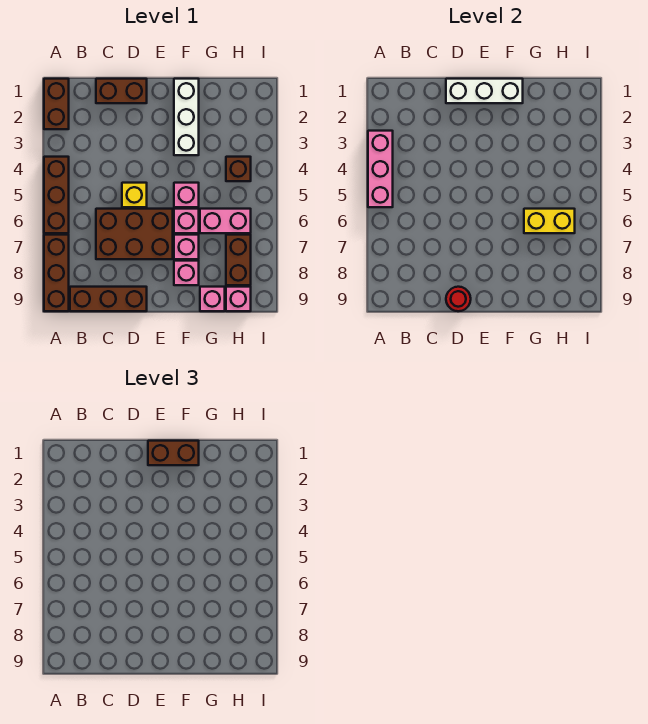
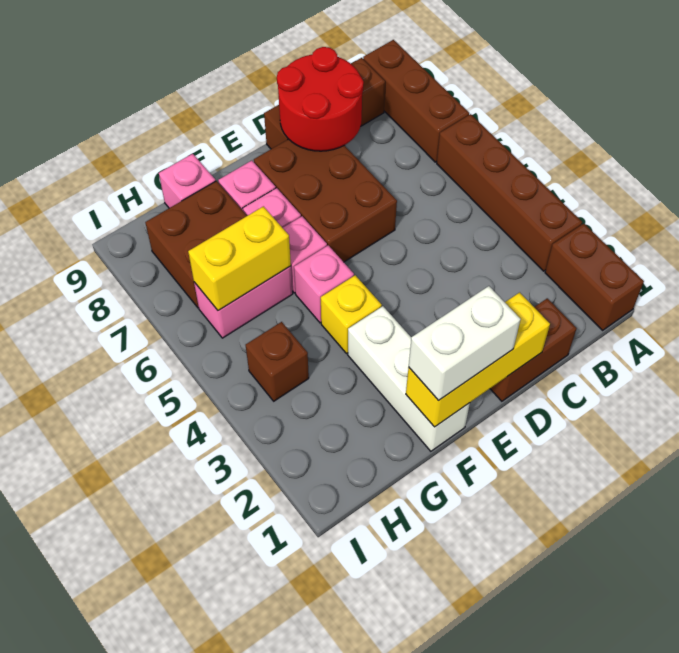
pink 1x3 brick [368,131,393,207] -> none
brown 1x3 brick [44,157,69,233] -> brown 1x4 brick [437,114,582,271]
brown 2x3 brick [96,209,173,259] -> brown 2x3 brick turned to [254,139,397,262]
white 1x3 brick [446,79,523,103] -> yellow 1x3 brick [406,292,550,427]
yellow 1x1 brick [122,183,147,207] -> yellow 1x1 brick moved to [321,275,382,353]
red 1x1 round brick [446,287,471,311] -> red 2x2 round brick [277,47,364,151]
brown 1x2 brick [148,441,199,465] -> white 1x2 brick [409,286,521,401]
brown 1x2 brick [226,235,251,285] -> brown 2x2 brick [145,181,247,308]
pink 1x1 brick [226,287,251,311] -> none

